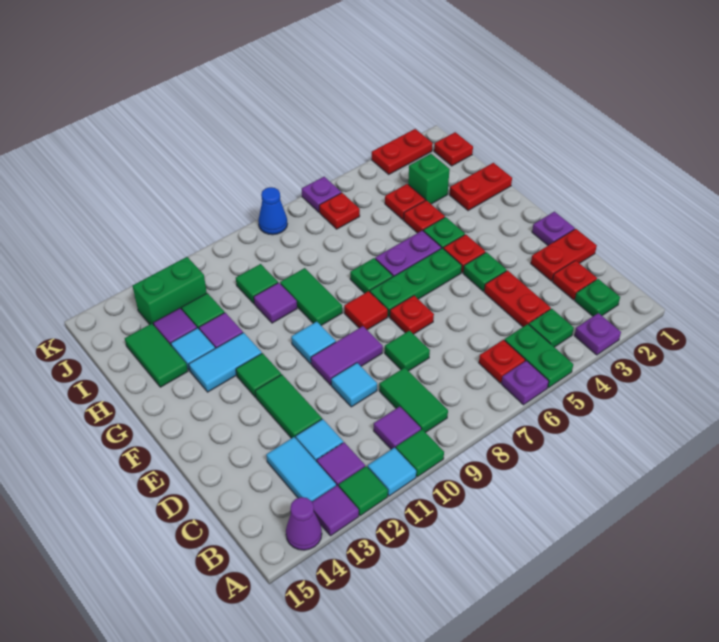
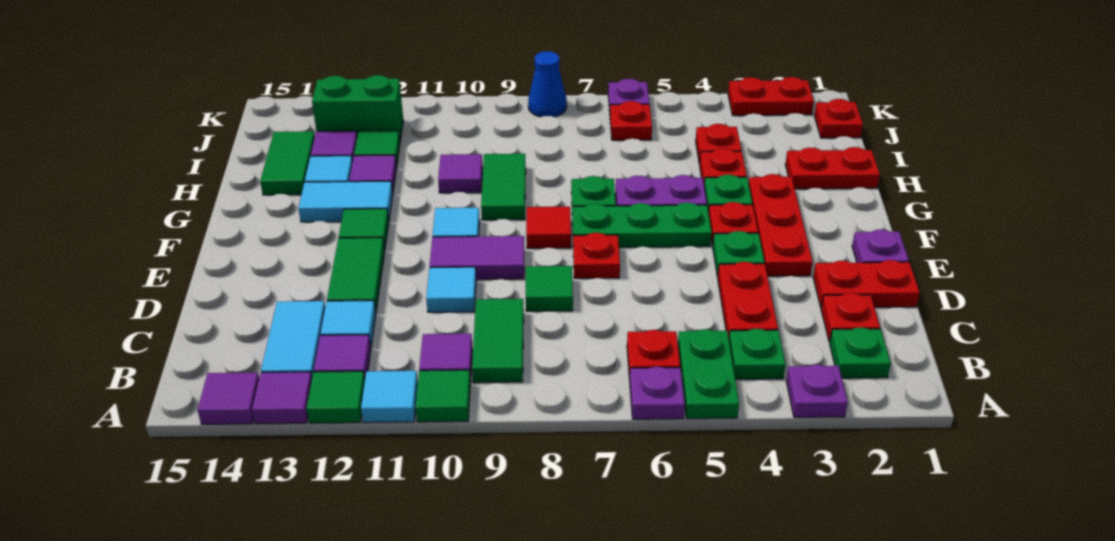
purple 1x1 cone [286,497,322,550] -> purple 1x1 tile [197,373,259,424]
none -> red 1x3 plate [749,174,813,276]
green 1x1 brick [408,154,450,204] -> none
green 1x1 tile [236,264,278,303] -> none

